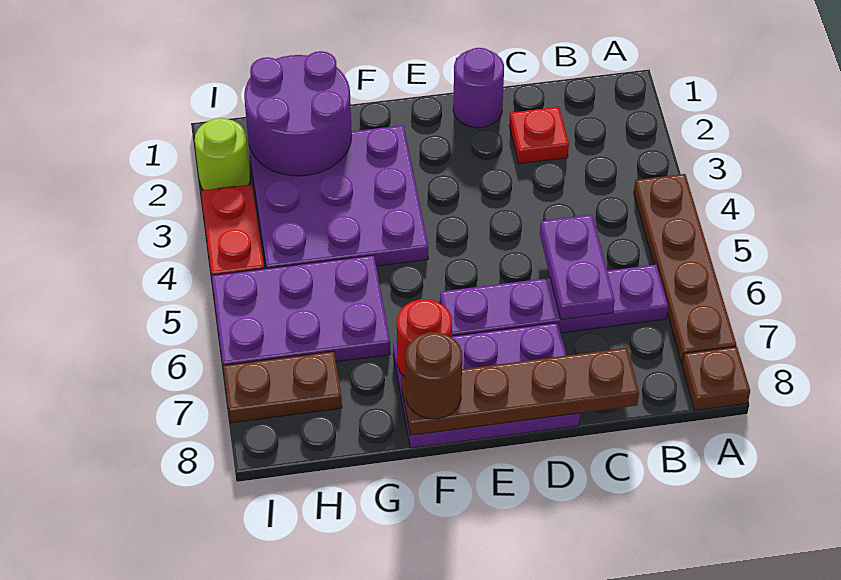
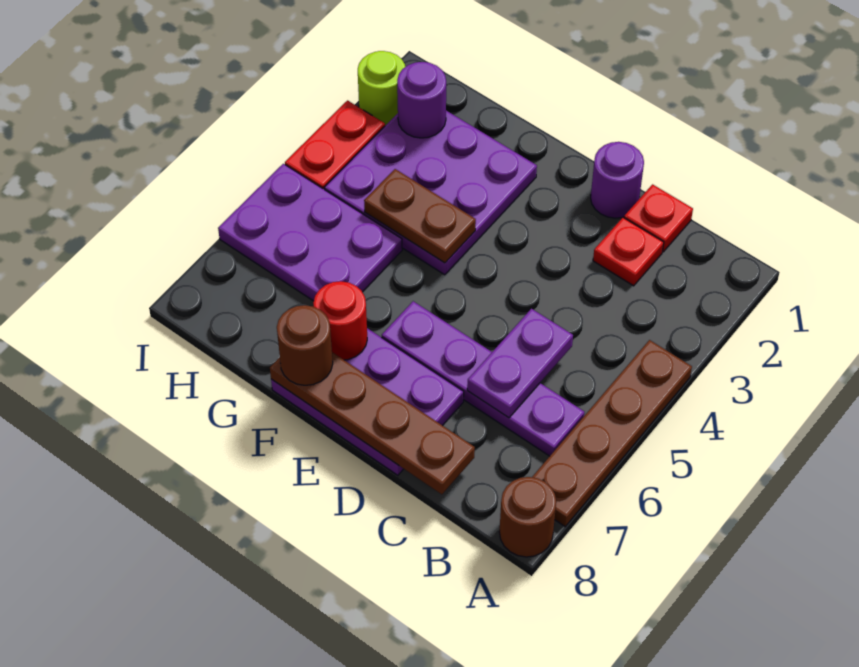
brown 1x1 plate [682,347,750,410] -> brown 1x1 round brick [499,477,556,557]
none -> red 1x1 plate [624,184,693,252]
purple 2x2 round brick [244,51,352,176] -> purple 1x1 round brick [397,62,446,138]
brown 1x2 plate [223,351,342,423] -> brown 1x2 plate moved to [364,169,476,263]

